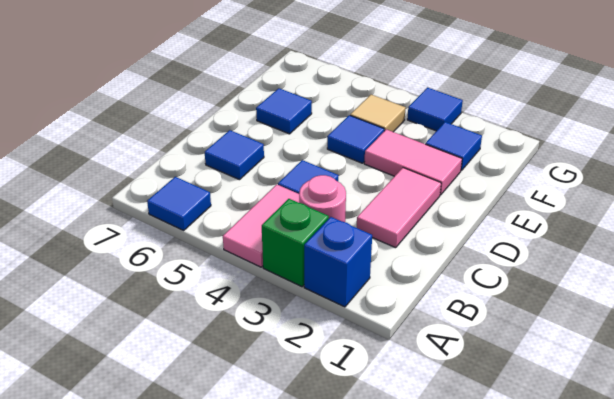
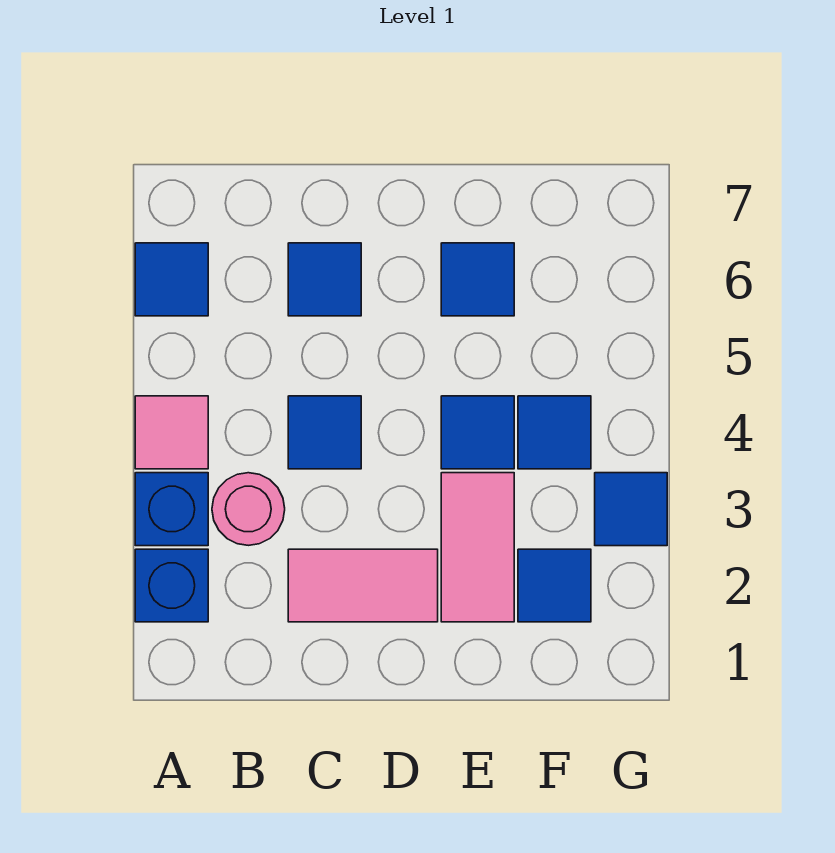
green 1x1 brick [262,199,329,287] -> blue 1x1 brick [135,473,208,546]
pink 1x2 tile [223,185,299,267] -> pink 1x1 tile [135,396,208,469]
tan 1x1 tile [350,95,406,132] -> blue 1x1 tile [518,396,591,469]

